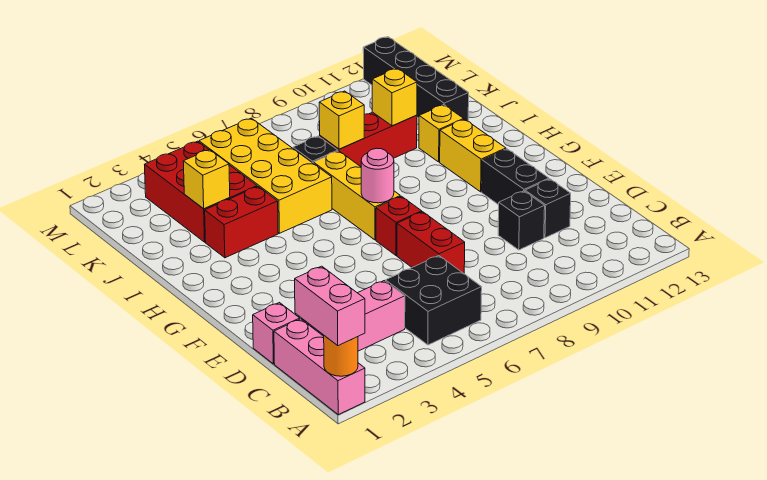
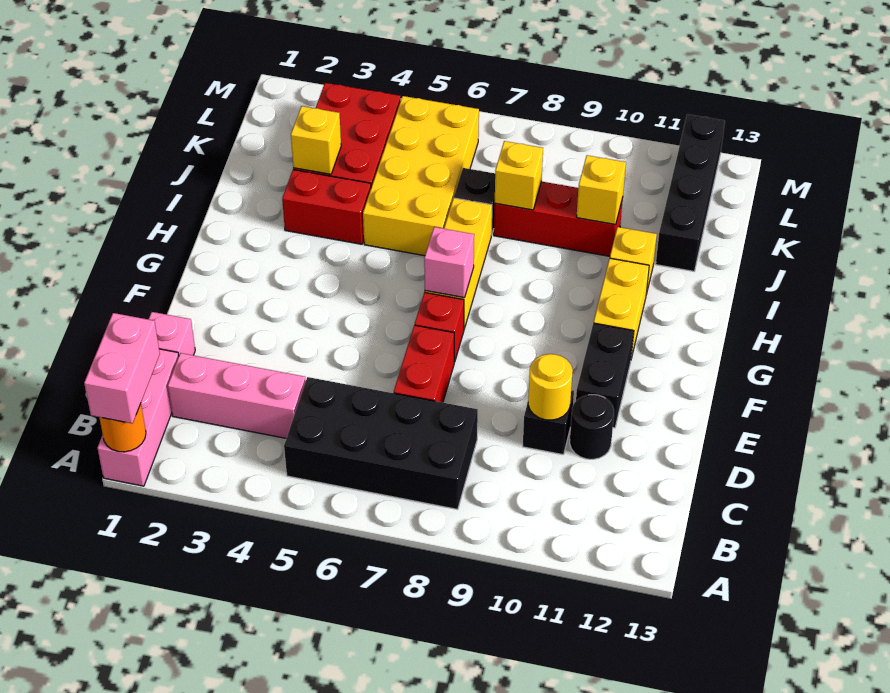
black 2x2 brick [386,255,482,345] -> black 2x4 brick [284,377,478,509]
none -> yellow 1x1 round brick [528,354,573,420]
black 1x1 brick [525,179,571,238] -> black 1x1 round brick [570,395,614,459]
pink 1x1 round brick [361,148,394,203] -> pink 1x1 brick [424,227,474,298]

